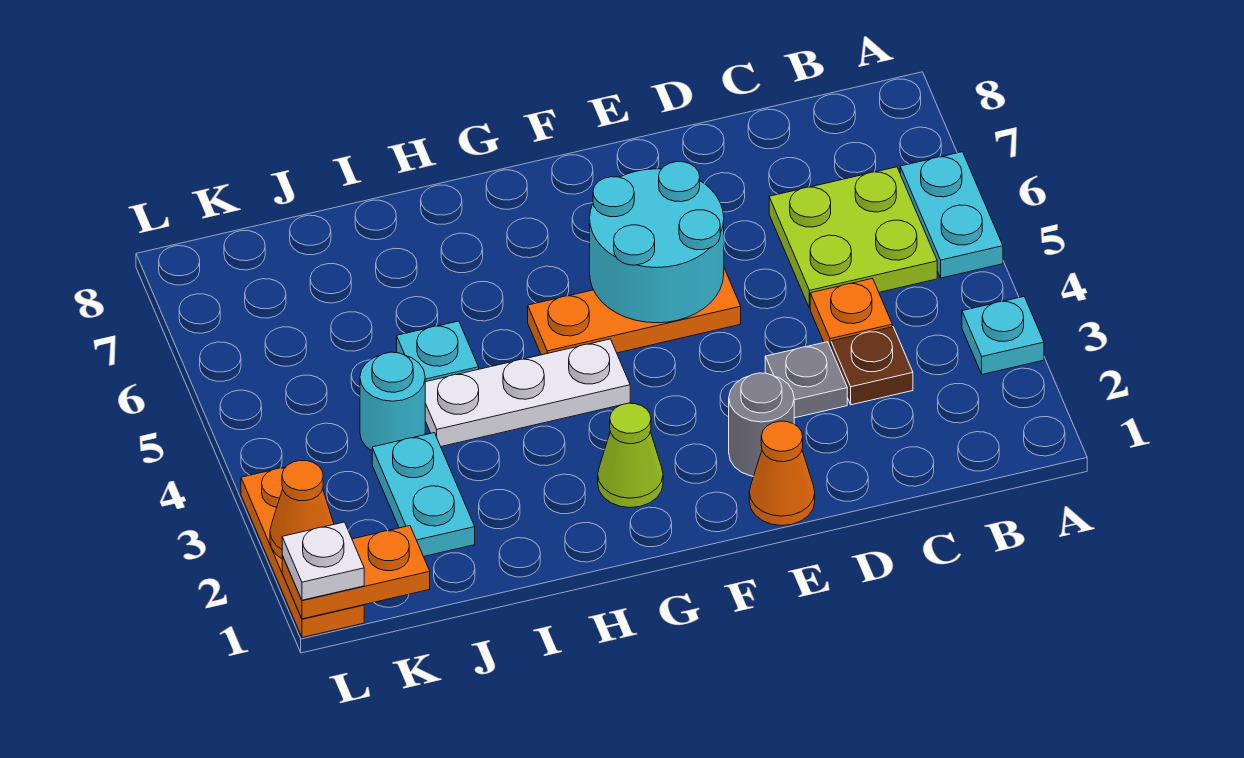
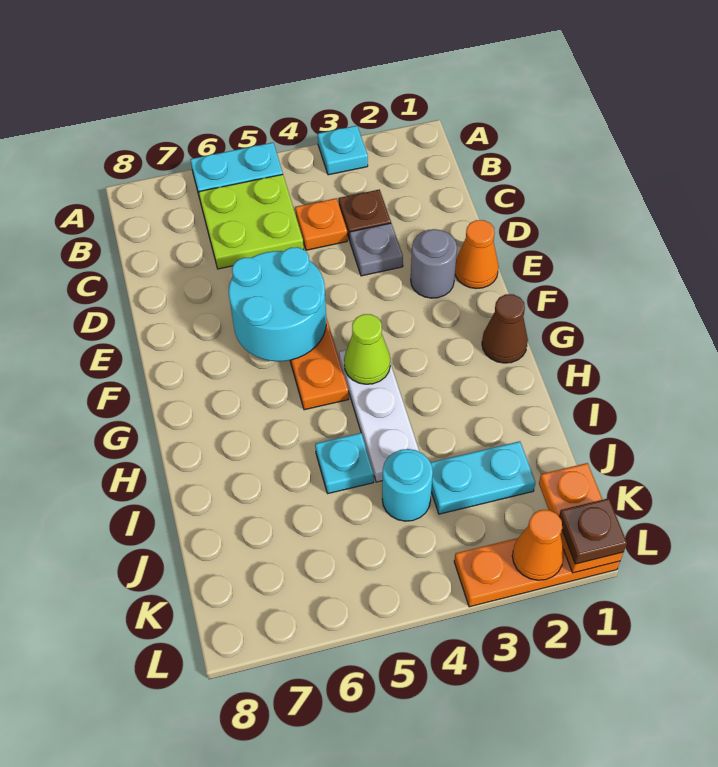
none -> brown 1x1 cone [482,294,528,363]
lime 1x1 cone [598,403,663,508] -> lime 1x1 cone moved to [344,314,390,384]
white 1x1 plate [282,522,364,600] -> brown 1x1 plate [559,498,627,564]

